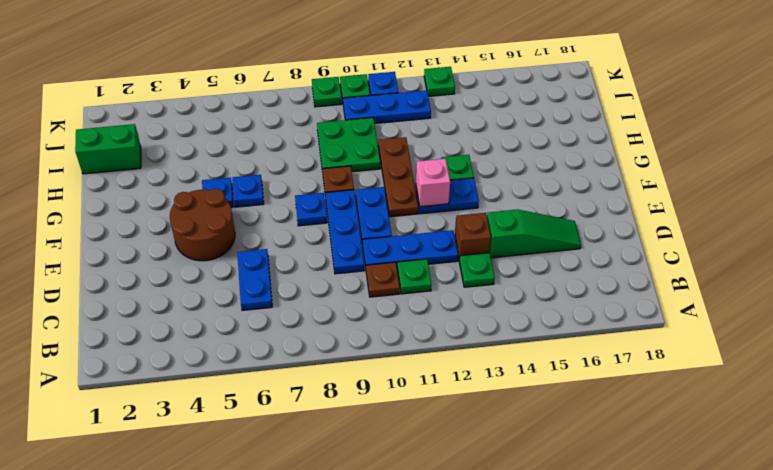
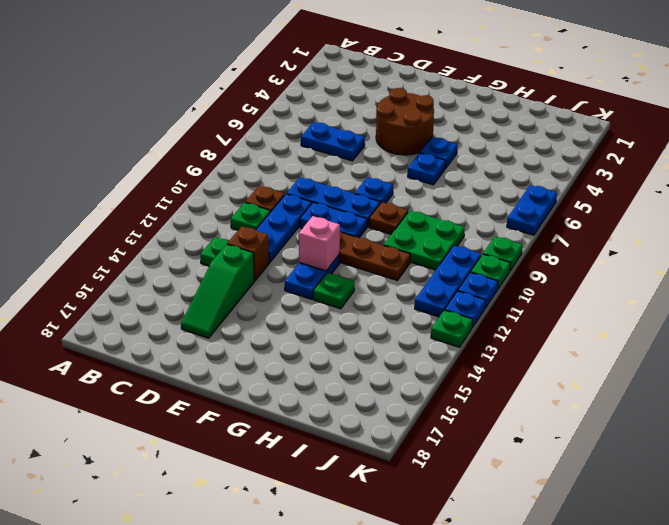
green 1x2 brick [75,124,141,174] -> none
none -> blue 1x2 plate [507,185,557,235]
none -> blue 1x1 plate [445,291,486,327]

